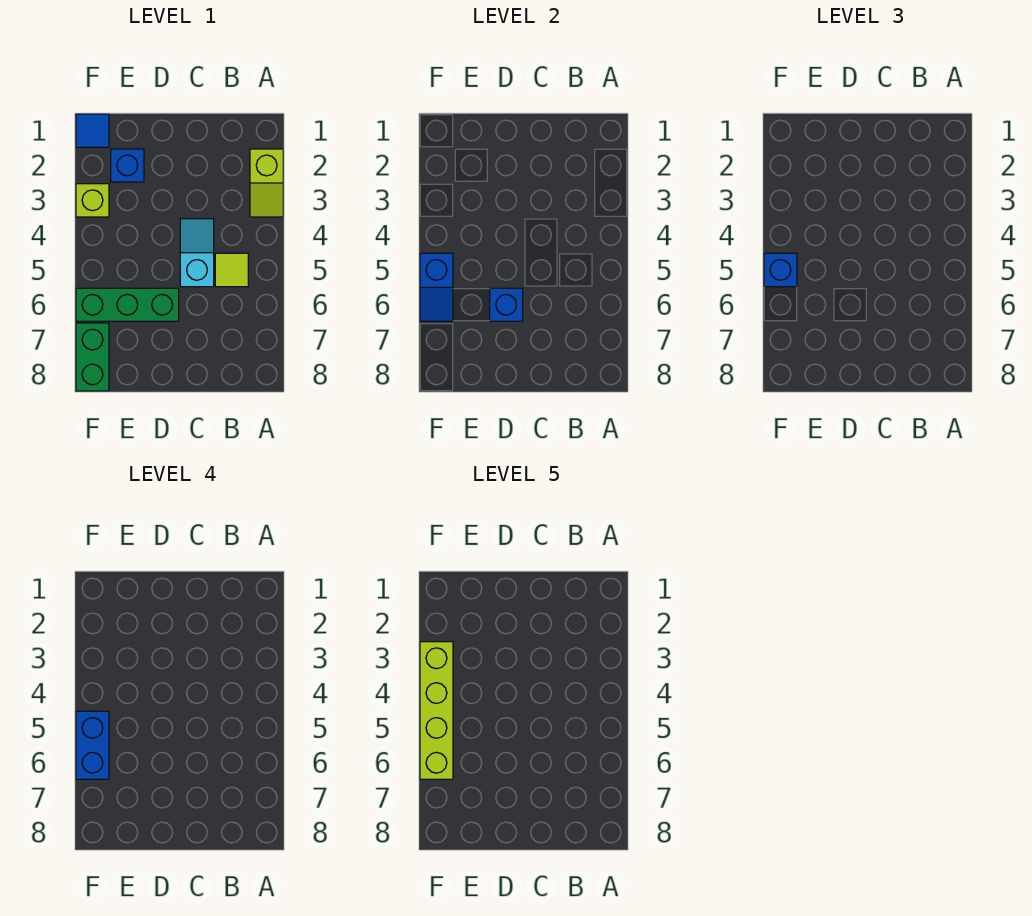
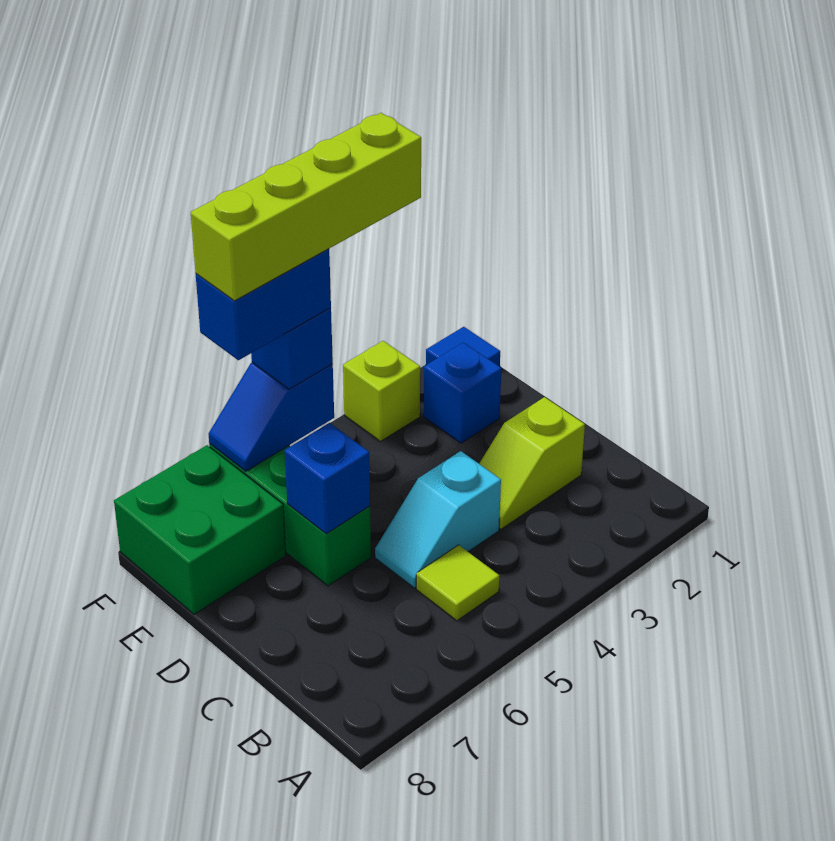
lime 1x2 slope [250,149,283,217] -> lime 1x2 slope moved to [479,397,585,529]
cyan 1x2 slope [180,219,214,287] -> cyan 1x2 slope turned to [375,451,501,588]
green 1x2 brick [76,323,109,391] -> green 2x2 brick [114,445,286,614]

